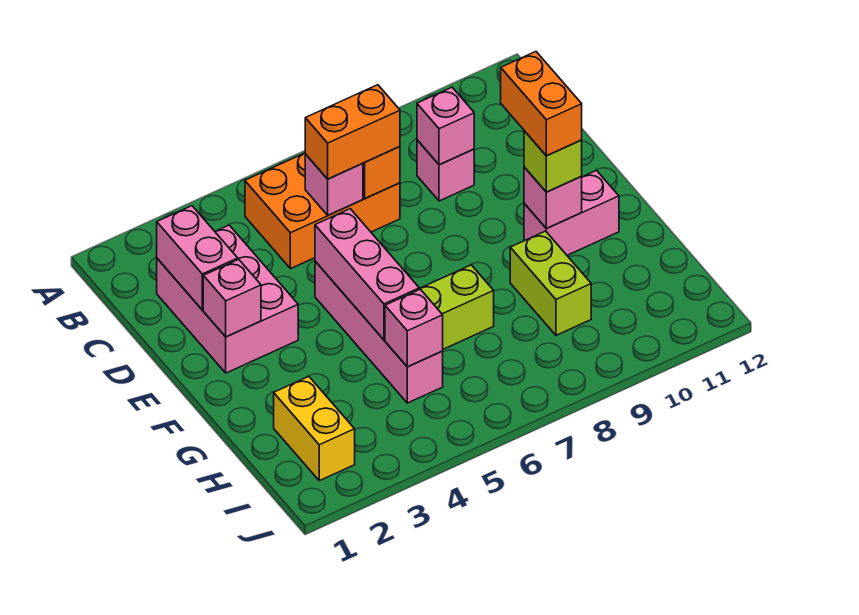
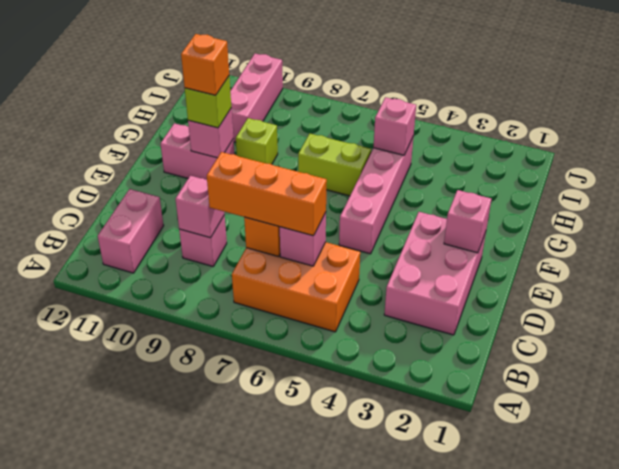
pink 1x2 brick [157,206,238,310] -> pink 1x2 brick moved to [98,189,164,273]
orange 1x2 brick [305,85,400,179] -> orange 1x3 brick [207,152,327,236]
pink 1x3 brick [315,209,419,340] -> pink 1x3 brick moved to [230,54,283,142]
orange 1x2 brick [501,52,582,156] -> orange 1x1 brick [181,34,229,95]
lime 1x2 brick [510,231,591,335] -> lime 1x1 brick [236,118,278,164]
yellow 1x2 brick [274,377,355,481] -> none

